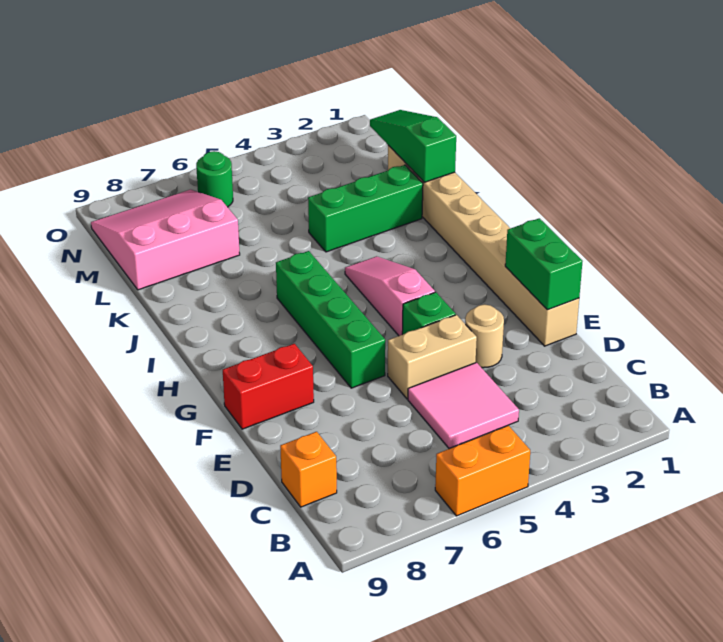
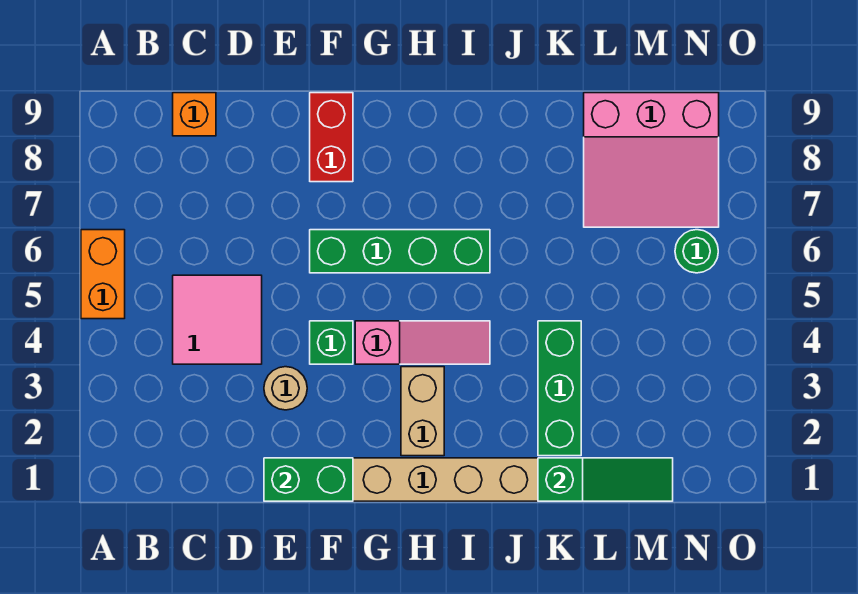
tan 1x2 brick [388,315,477,399] -> tan 1x2 brick moved to [401,367,444,456]
pink 3x3 slope [91,190,240,290] -> pink 3x3 slope turned to [584,93,719,227]

